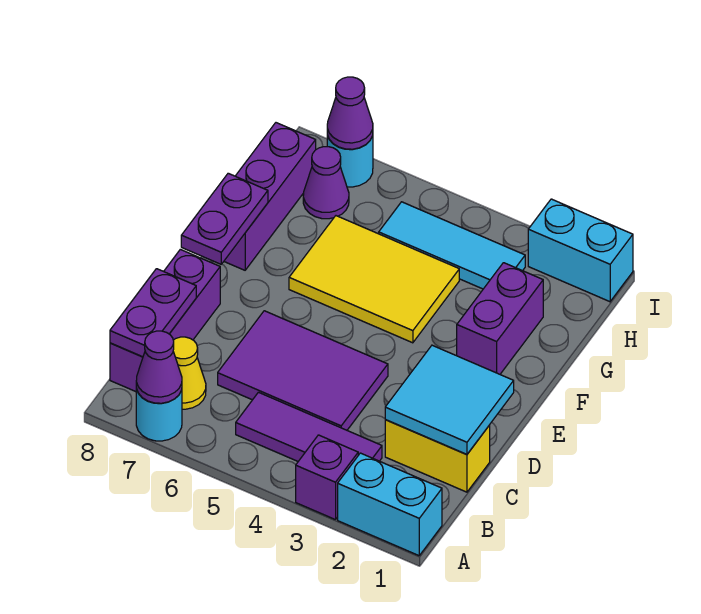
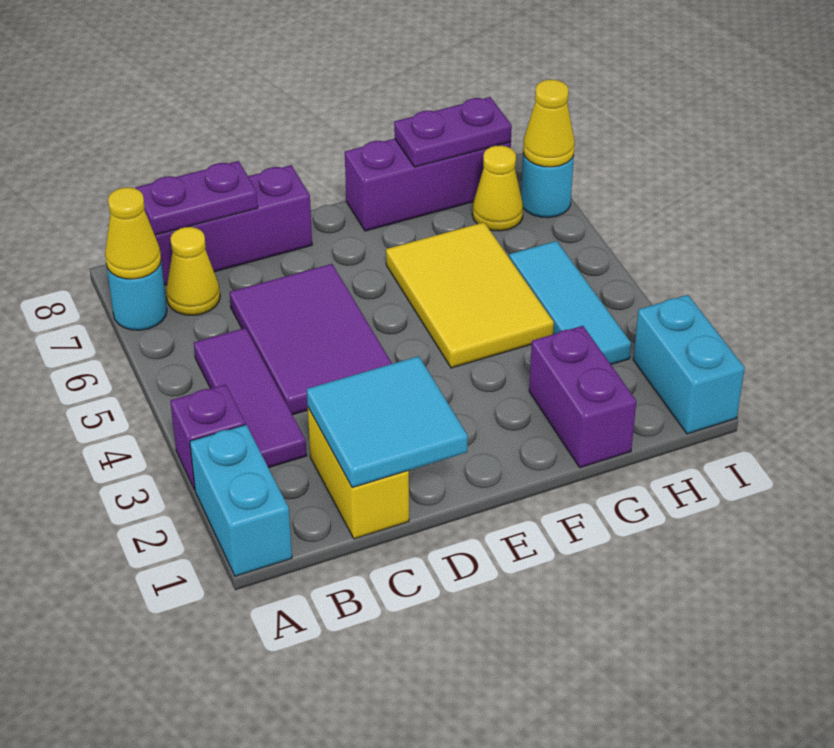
purple 1x1 cone [136,331,182,403] -> yellow 1x1 cone [105,187,161,279]
purple 1x2 plate [181,173,268,264] -> purple 1x2 plate moved to [394,97,512,167]
purple 1x2 brick [457,263,543,374] -> purple 1x2 brick turned to [529,326,636,468]
purple 1x1 cone [303,147,349,219] -> yellow 1x1 cone [472,146,523,231]
purple 1x1 cone [327,77,373,149] -> yellow 1x1 cone [523,80,575,167]

